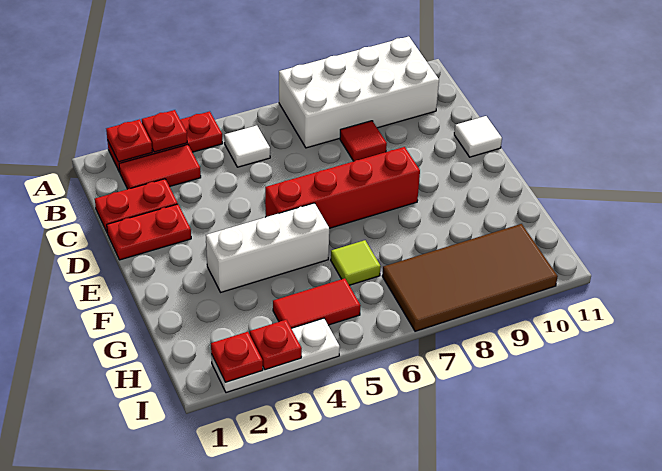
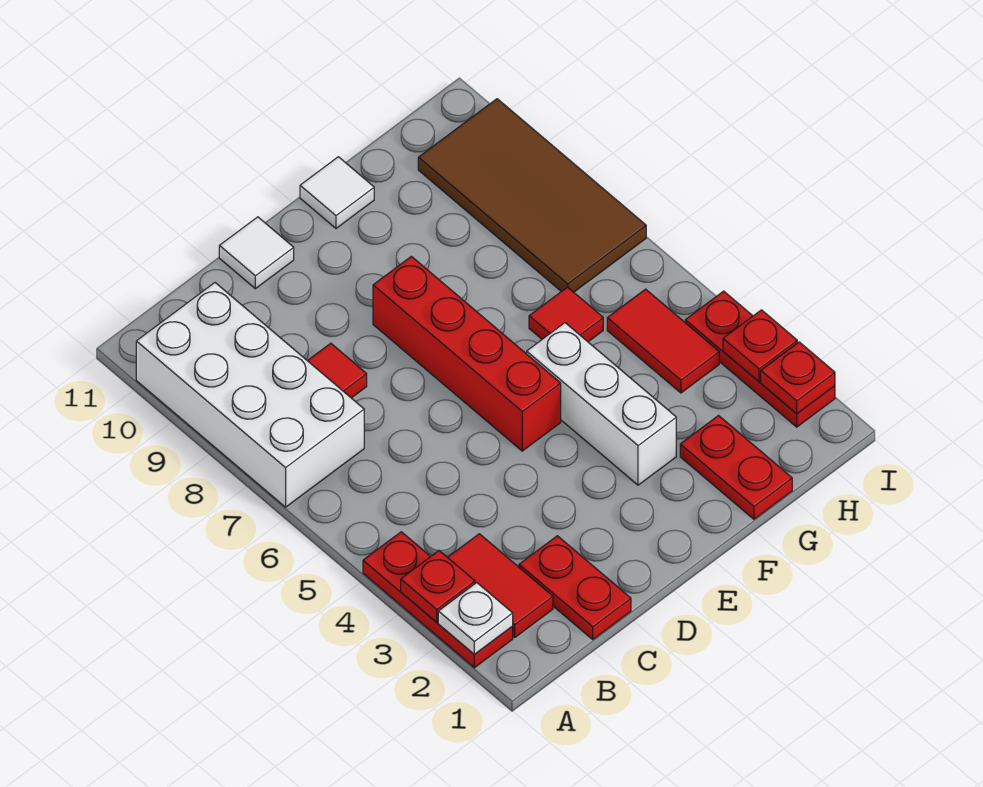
red 1x1 plate [106,119,152,162] -> white 1x1 plate [438,583,513,654]
white 1x1 tile [225,125,270,167] -> white 1x1 tile moved to [300,157,374,228]
red 1x2 plate [107,204,191,260] -> red 1x2 plate moved to [680,416,792,519]
lime 1x1 tile [331,240,381,285] -> red 1x1 tile [529,287,603,342]
white 1x3 plate [211,318,340,393] -> red 1x3 plate [685,291,835,427]

